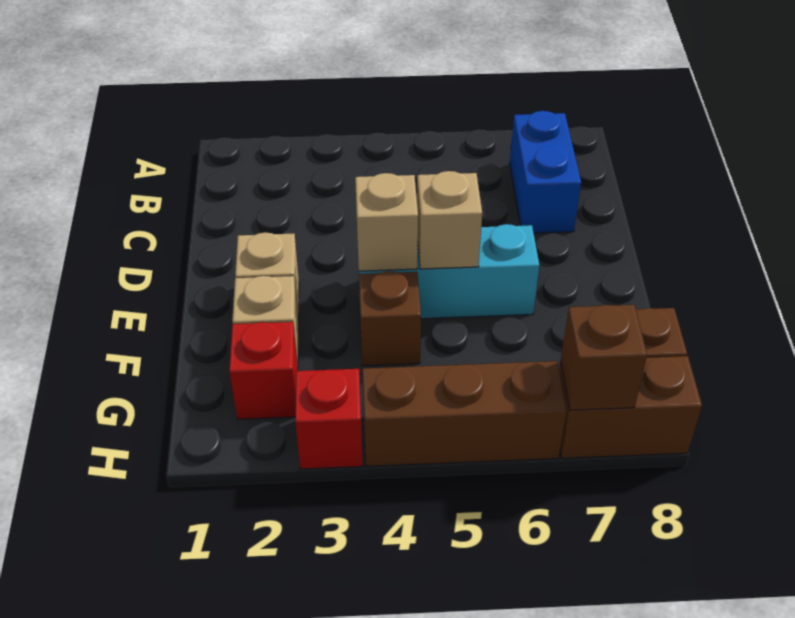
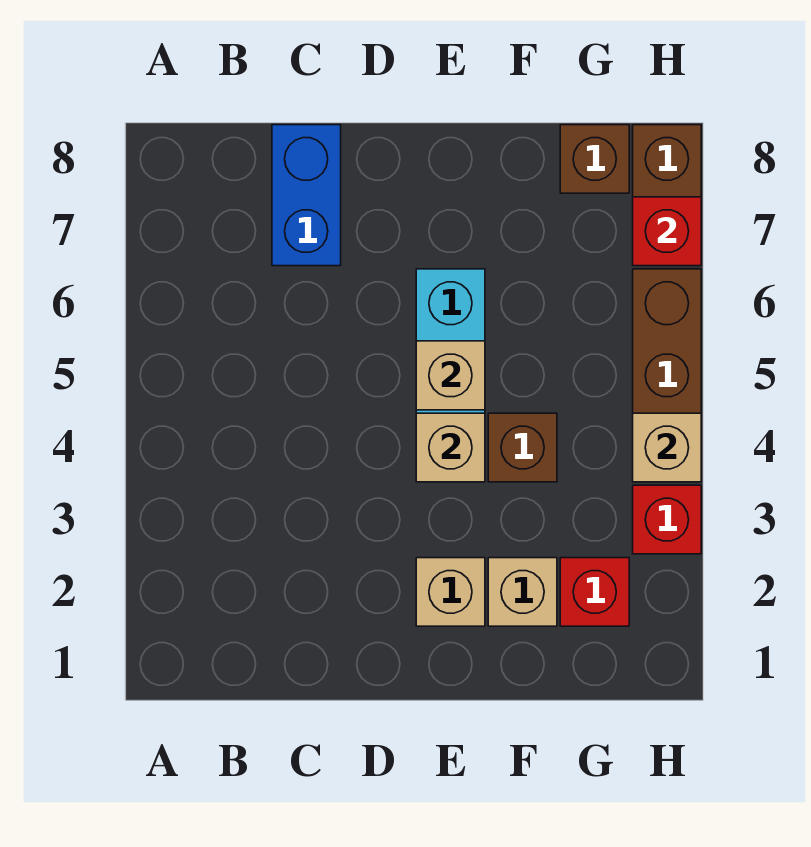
blue 1x2 brick [510,111,581,233] -> blue 1x2 brick turned to [272,125,341,266]
none -> tan 1x1 brick [633,413,701,482]
brown 1x1 brick [560,305,647,410] -> red 1x1 brick [633,197,701,266]

